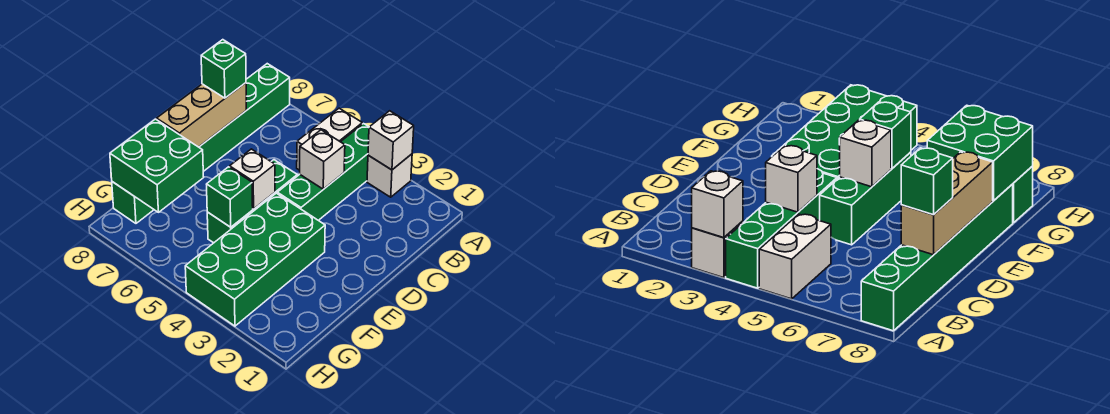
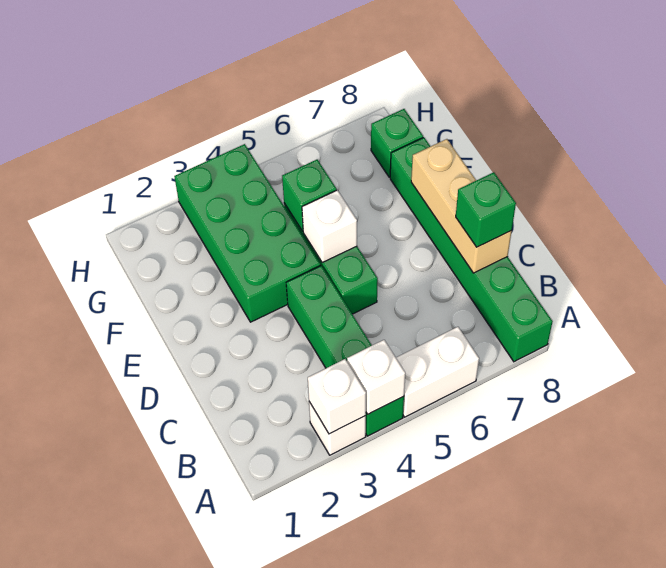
white 1x2 brick [297,108,362,170] -> white 1x2 brick turned to [396,327,479,417]
white 1x1 brick [300,130,345,189] -> white 1x1 brick moved to [347,340,405,414]
green 2x2 brick [110,119,204,212] -> none

